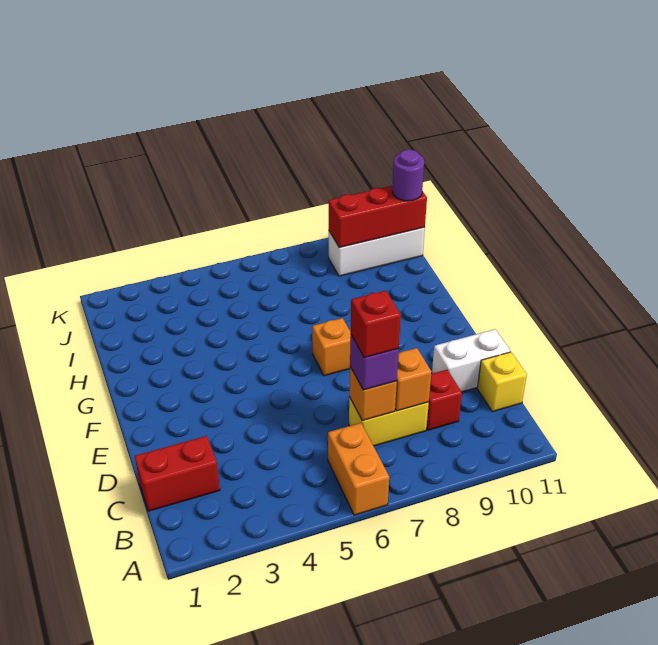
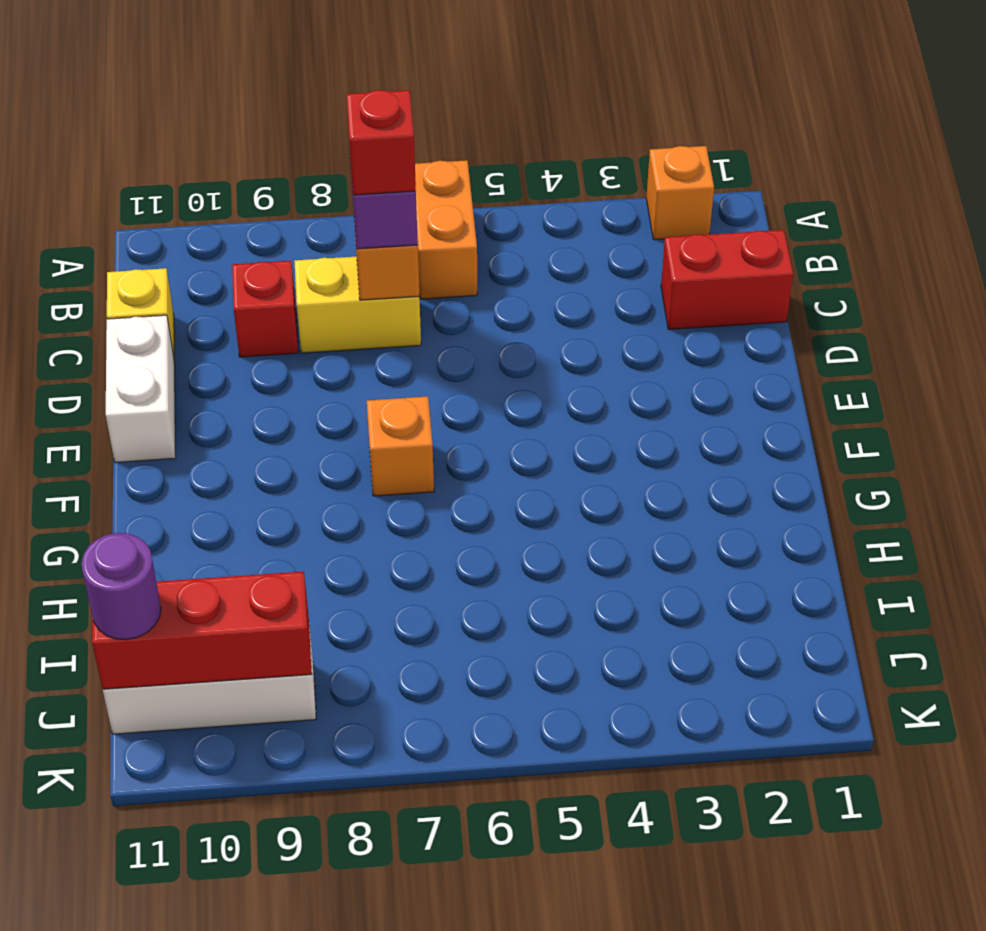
orange 1x1 brick [395,348,432,411] -> orange 1x1 brick moved to [646,146,714,240]
white 1x2 brick [432,329,510,392] -> white 1x2 brick turned to [106,315,176,462]

